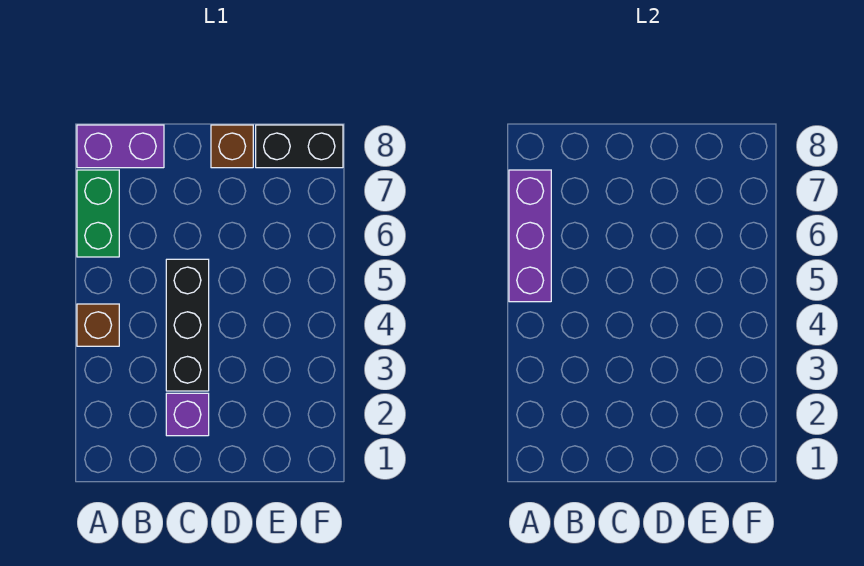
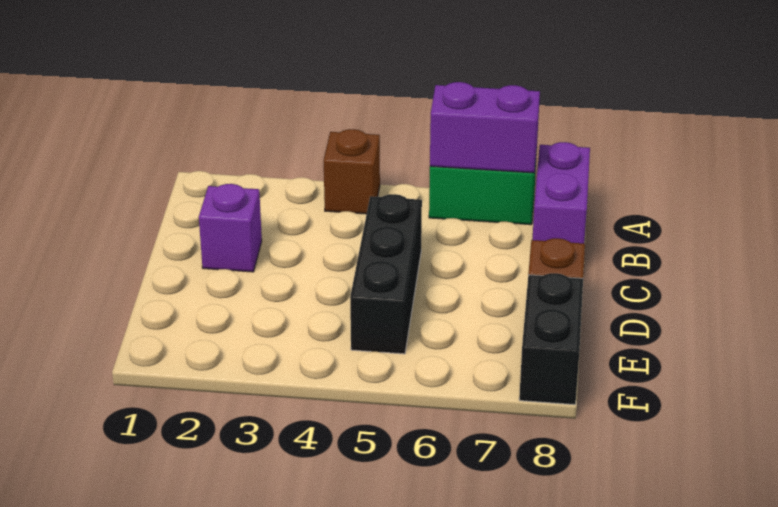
purple 1x3 brick [509,170,551,302] -> purple 1x2 brick [430,82,540,173]
black 1x3 brick [166,259,209,391] -> black 1x3 brick turned to [350,194,422,354]

